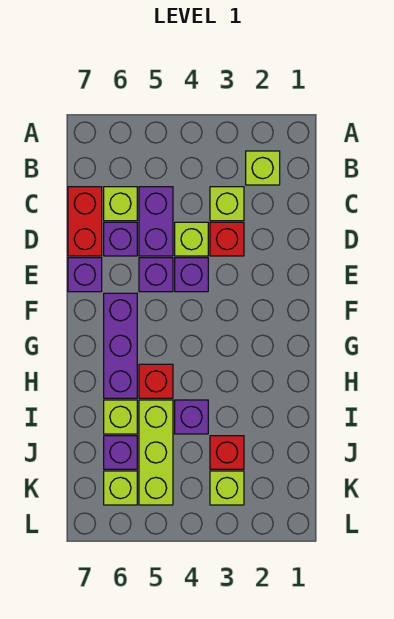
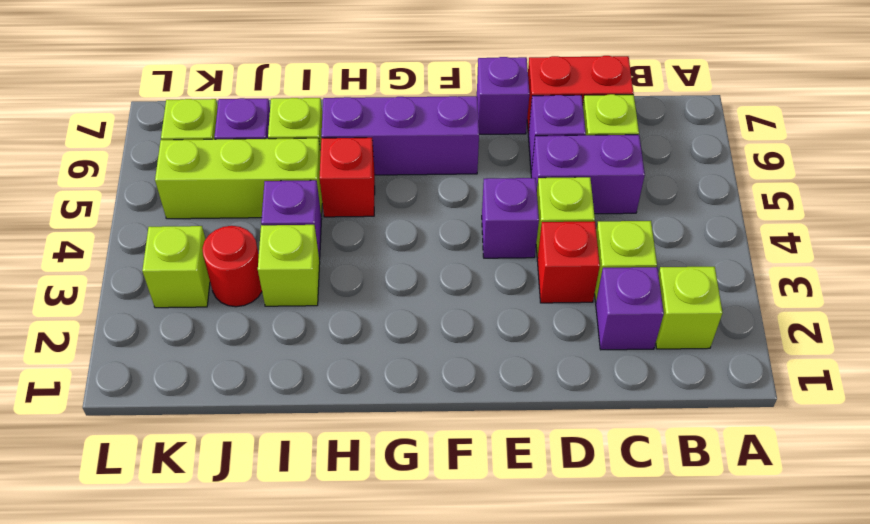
purple 1x1 brick [139,258,173,292] -> purple 1x1 brick moved to [596,267,664,350]
none -> lime 1x1 brick [258,225,320,306]
red 1x1 brick [210,436,244,469] -> red 1x1 round brick [202,226,262,307]

